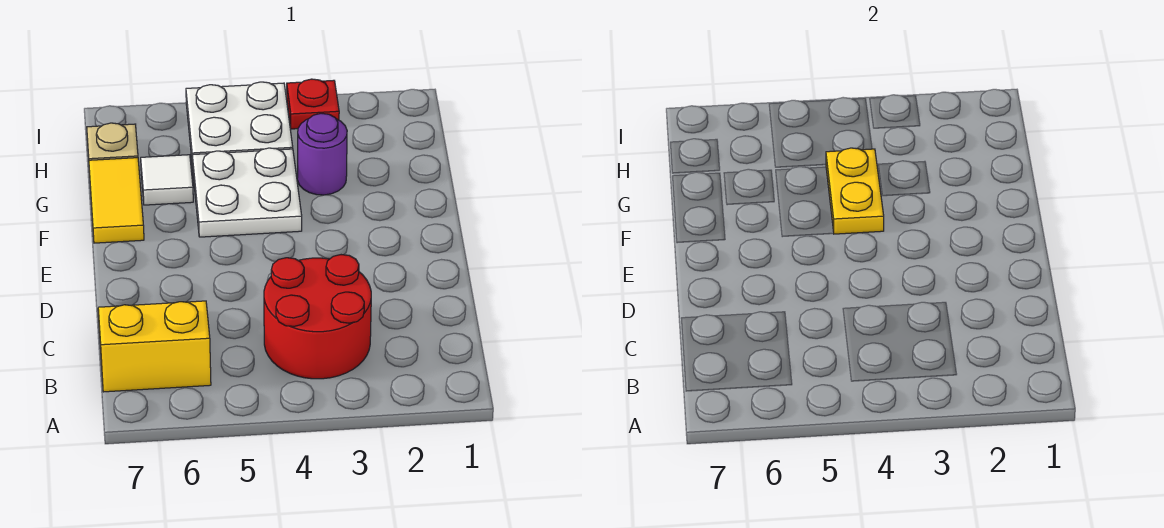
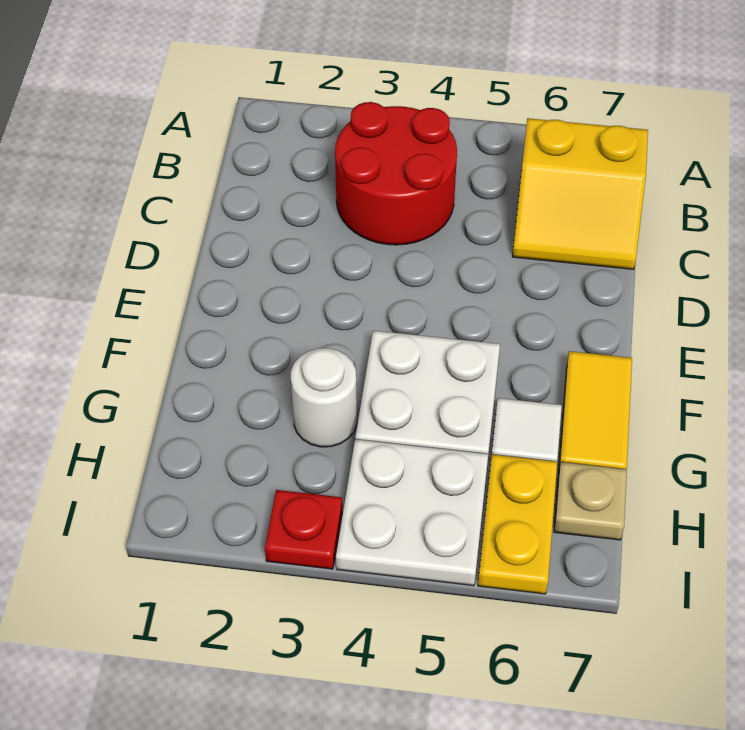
yellow 1x2 plate [826,148,884,234] -> yellow 1x2 plate moved to [478,454,557,594]
purple 1x1 round brick [297,113,347,195] -> white 1x1 round brick [291,348,357,447]

